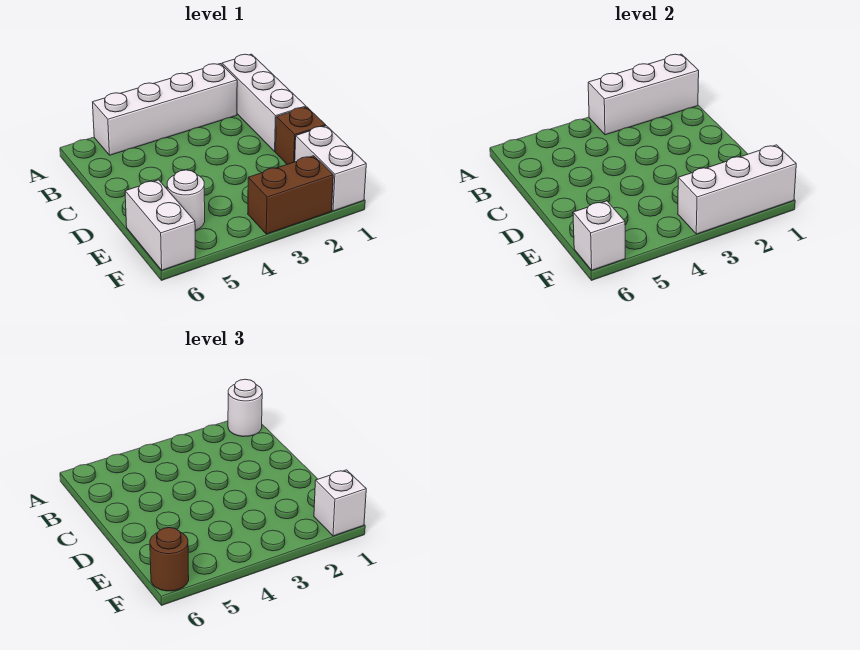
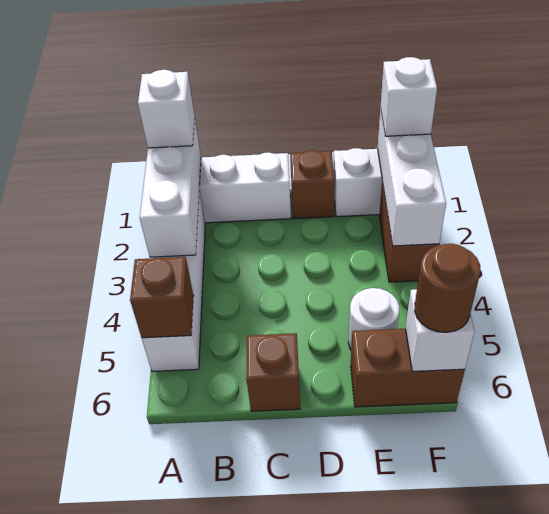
white 1x1 round brick [228,379,262,437] -> white 1x1 brick [138,70,195,148]
none -> brown 1x1 brick [130,257,194,338]
none -> brown 1x1 brick [247,333,300,411]
white 1x2 brick [125,180,195,270] -> brown 1x2 brick [351,329,465,407]

